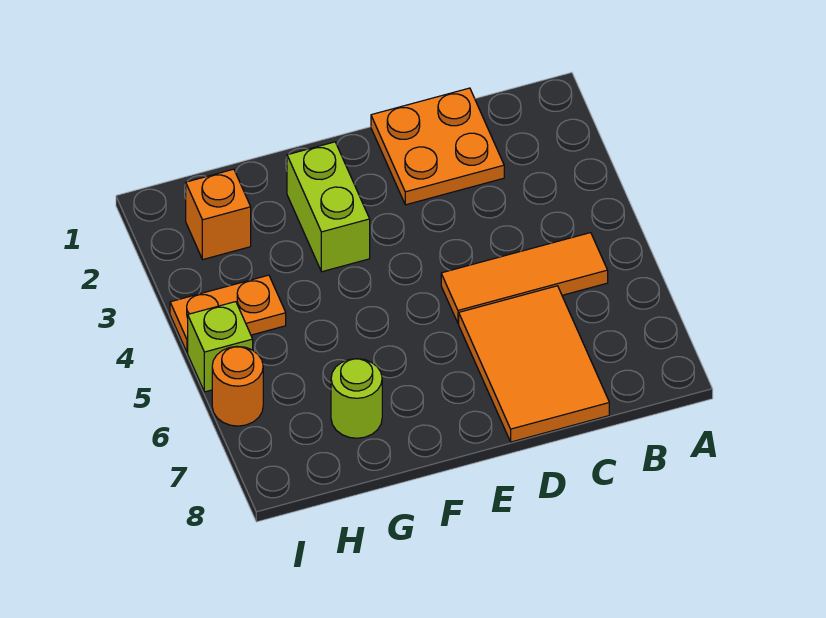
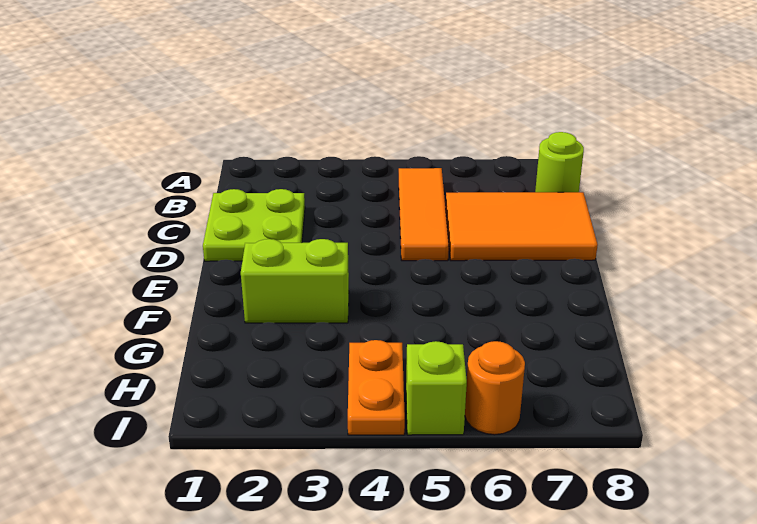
orange 2x2 plate [371,88,504,205] -> lime 2x2 plate [203,189,305,261]
lime 1x1 round brick [331,359,382,438] -> lime 1x1 round brick moved to [535,132,584,192]
orange 1x1 brick [186,169,251,259] -> none

